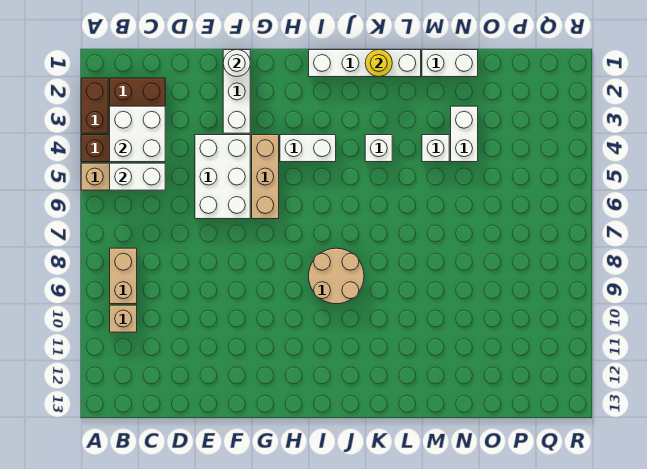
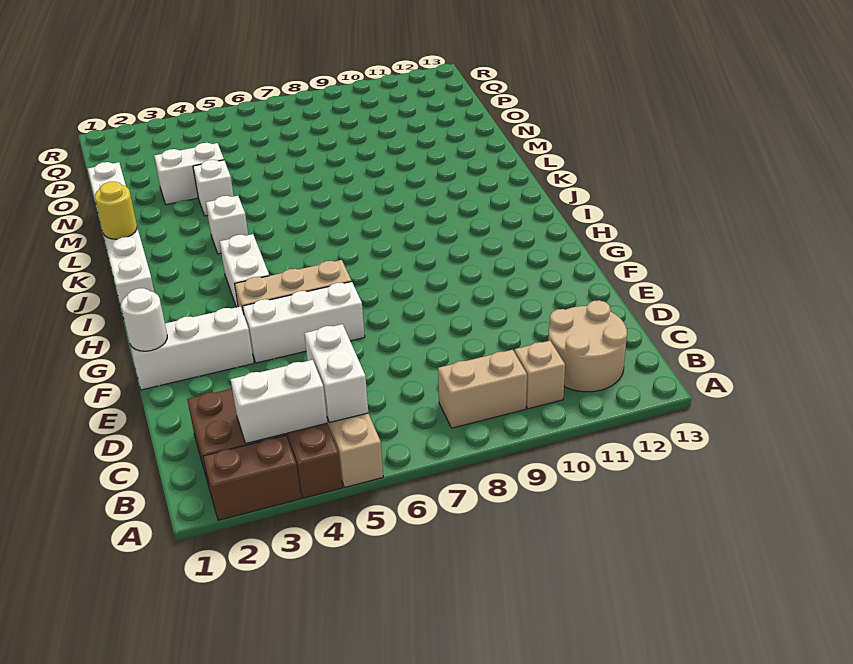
white 2x2 brick [110,106,165,162] -> white 1x2 brick [231,360,327,443]
white 2x3 brick [195,135,250,219] -> white 1x3 brick [243,282,365,363]
tan 2x2 round brick [309,248,364,304] -> tan 2x2 round brick moved to [548,300,627,392]

